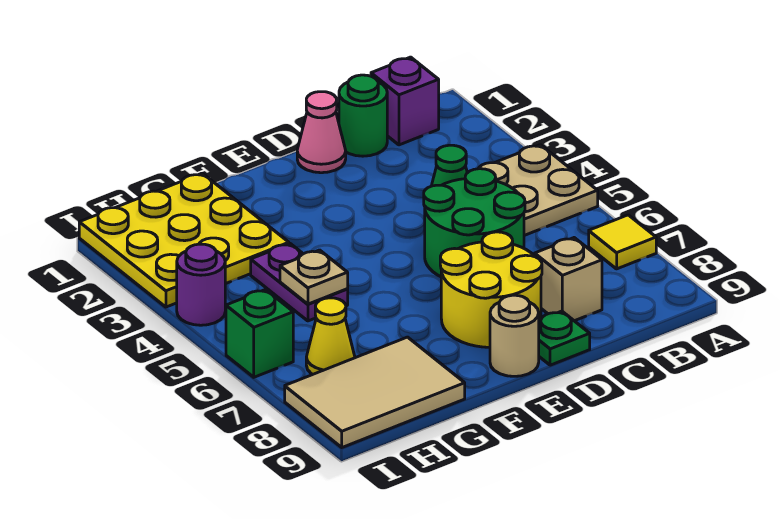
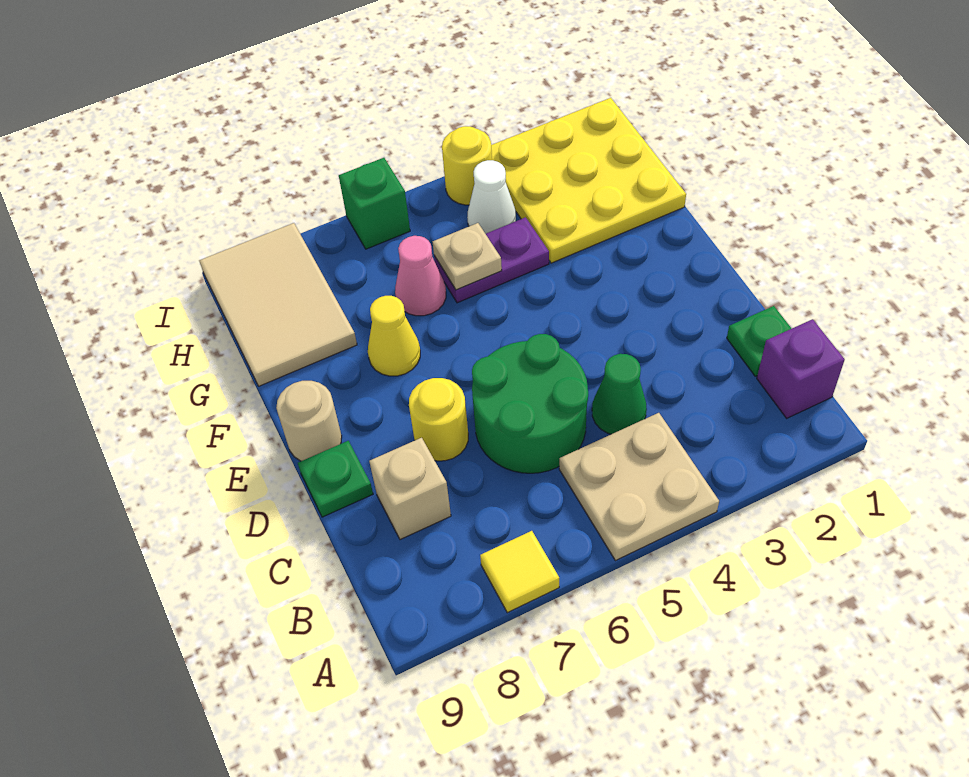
green 1x1 round brick [339,75,387,156] -> green 1x1 plate [727,306,792,376]
pink 1x1 cone [297,92,346,173] -> pink 1x1 cone moved to [395,236,446,316]
yellow 2x2 round brick [440,232,542,347] -> yellow 1x1 round brick [409,378,468,461]
none -> white 1x1 cone [467,160,516,234]
yellow 1x1 cone [306,298,355,374] -> yellow 1x1 cone moved to [368,296,420,376]
purple 1x1 round brick [177,244,225,325] -> yellow 1x1 round brick [442,126,492,205]

